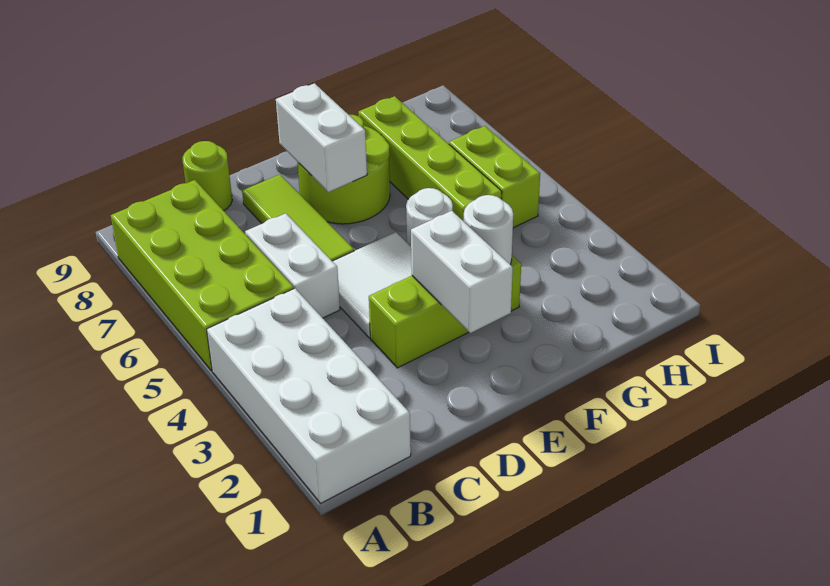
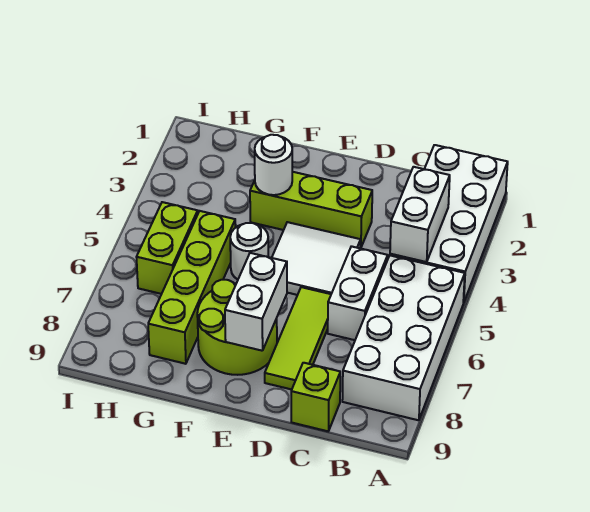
lime 2x4 brick [111,180,294,371] -> white 2x4 brick [342,256,465,420]
lime 1x1 round brick [182,141,232,211] -> lime 1x1 brick [291,363,340,431]
white 1x2 brick [411,211,513,333] -> white 1x2 brick moved to [390,167,450,262]

